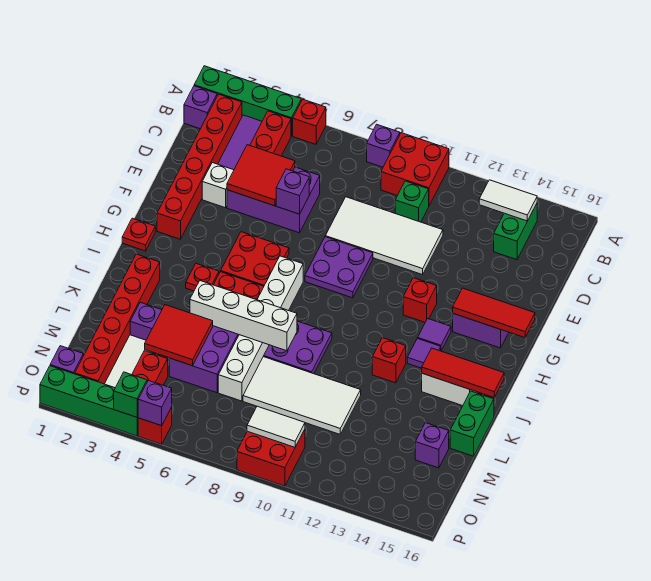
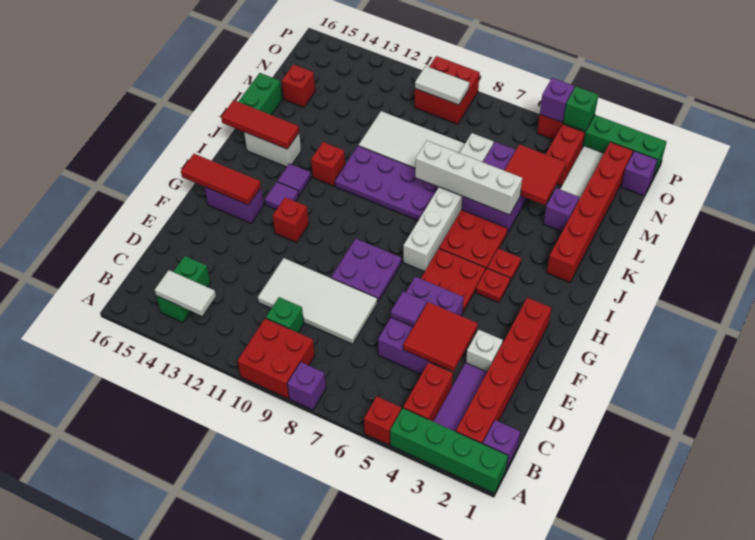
purple 2x3 brick [227,167,320,233] -> purple 2x3 brick turned to [378,277,464,374]
purple 1x1 brick [276,169,309,214] -> purple 1x1 tile [391,292,427,327]
red 1x1 plate [122,218,155,251] -> red 1x1 plate moved to [476,268,510,303]
purple 2x2 plate [264,321,332,374] -> purple 2x4 plate [335,146,438,220]
purple 1x1 brick [415,423,449,468] -> red 1x1 brick [282,64,315,107]

